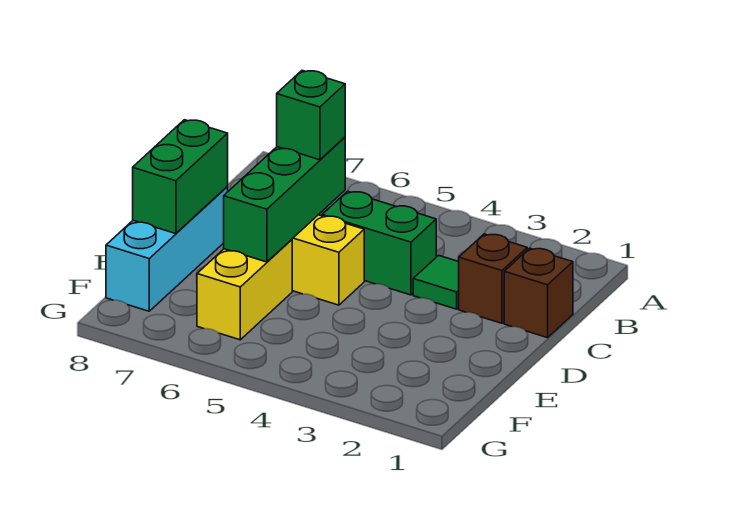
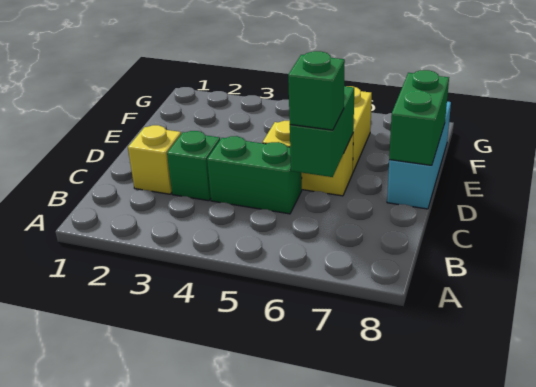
brown 1x1 brick [504,248,573,338] -> none
brown 1x1 brick [458,234,527,323] -> yellow 1x1 brick [128,125,181,194]
green 1x1 tile [413,255,459,309] -> green 1x1 brick [167,131,220,201]
green 1x3 brick [224,137,345,262] -> green 1x2 brick [290,86,354,177]

